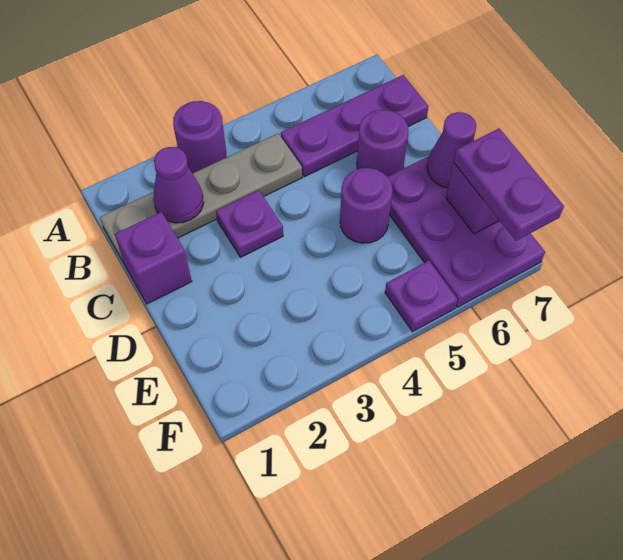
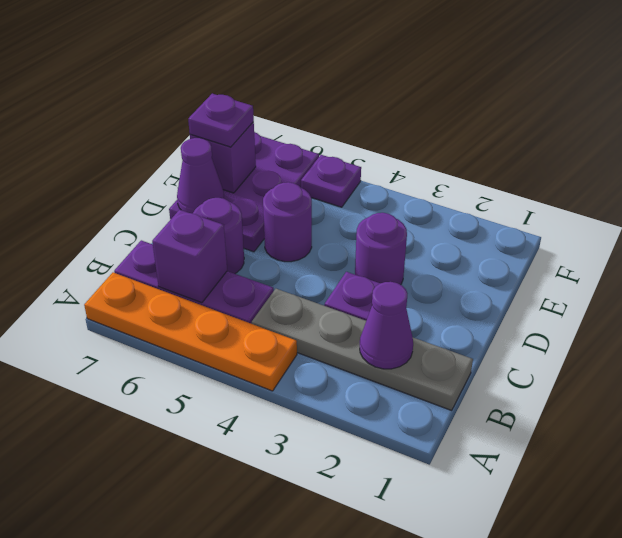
purple 1x1 round brick [173,101,226,173] -> purple 1x1 round brick moved to [355,213,407,285]
none -> orange 1x4 plate [84,272,297,391]
purple 1x1 brick [115,212,192,304] -> purple 1x1 brick moved to [152,210,227,303]
purple 1x2 plate [454,128,564,241] -> purple 1x1 plate [188,94,254,147]

